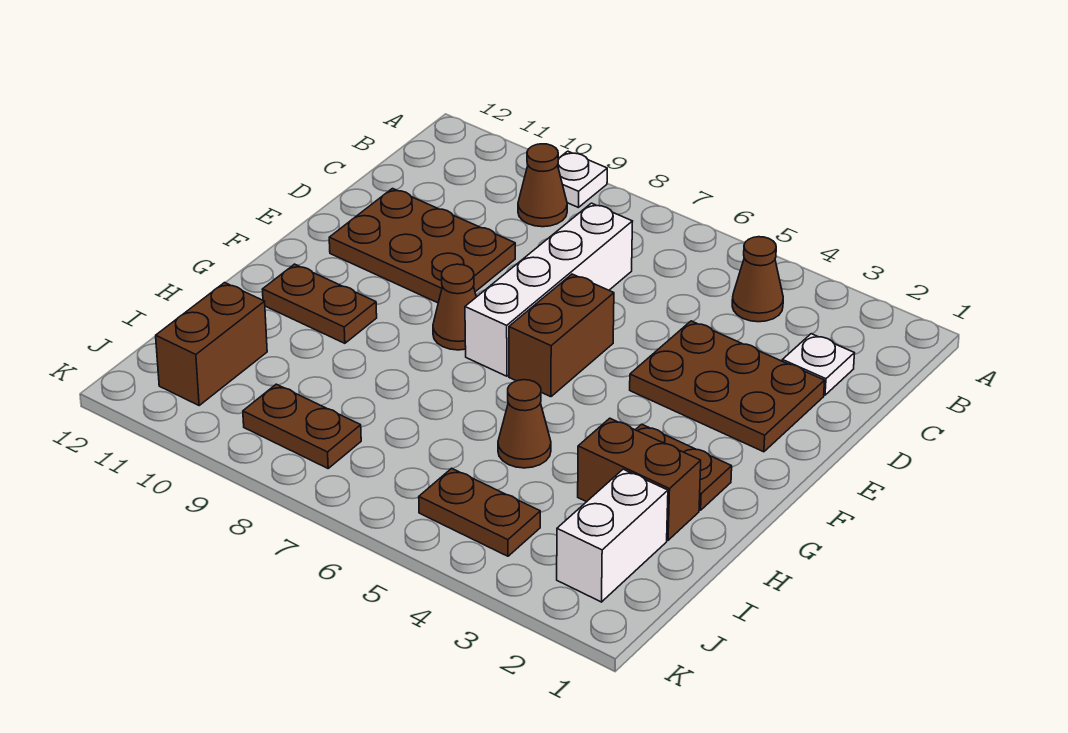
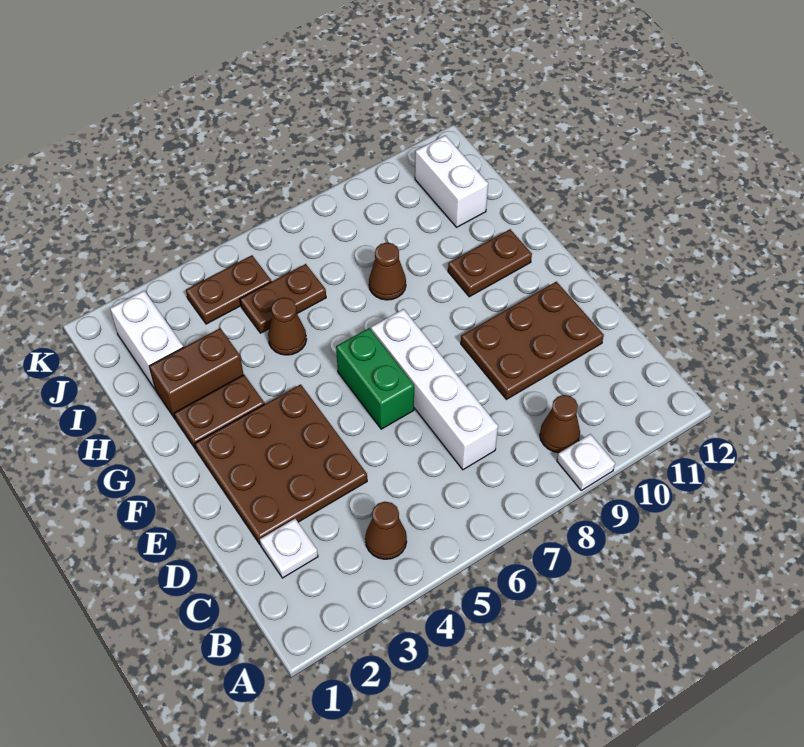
brown 2x3 plate [630,321,825,452] -> brown 3x3 plate [195,384,367,544]
brown 1x2 brick [509,274,614,397] -> green 1x2 brick [336,328,414,429]
brown 1x1 cone [433,264,476,350] -> brown 1x1 cone moved to [369,243,406,300]
brown 1x2 brick [156,283,267,405] -> white 1x2 brick [415,135,488,227]
brown 1x2 plate [243,384,361,468] -> brown 1x2 plate moved to [240,264,326,333]

